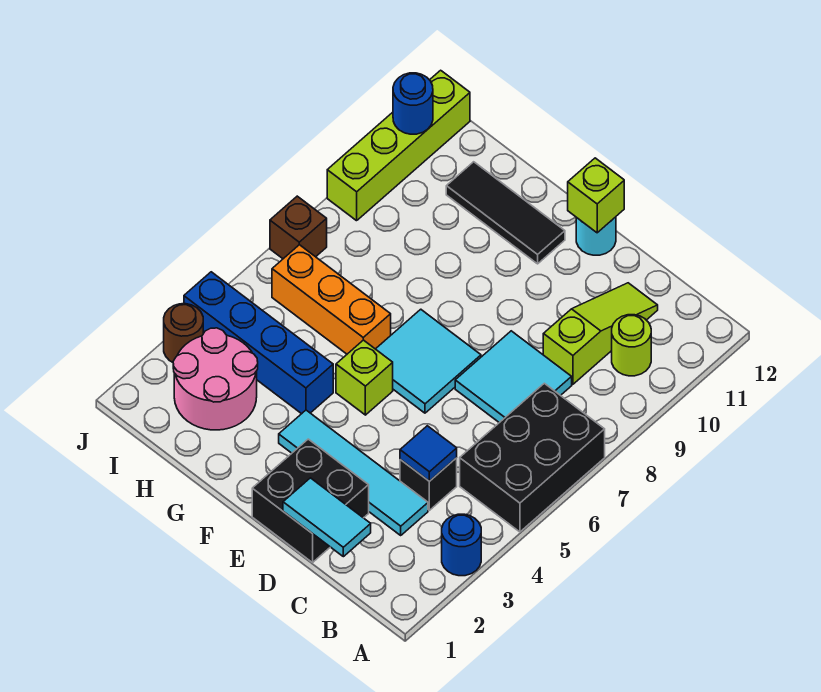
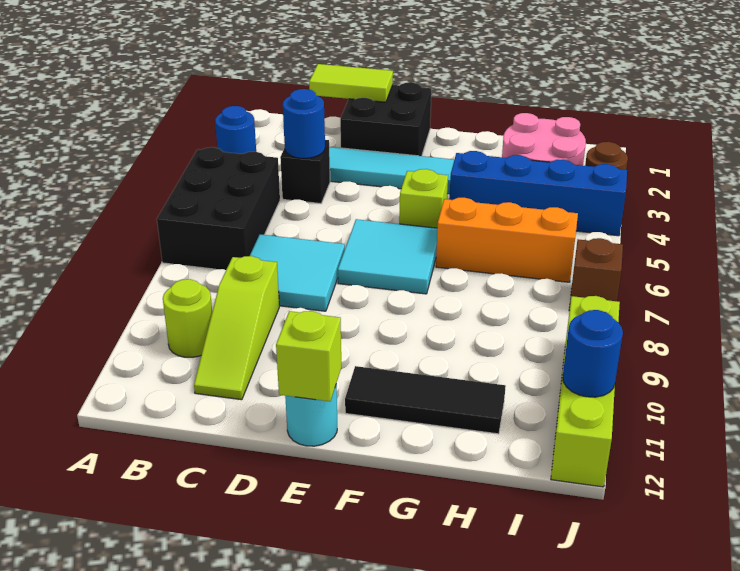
cyan 1x2 tile [283,478,371,557] -> lime 1x2 tile [309,64,393,102]
blue 1x1 tile [400,426,457,481] -> blue 1x1 round brick [283,89,325,158]

